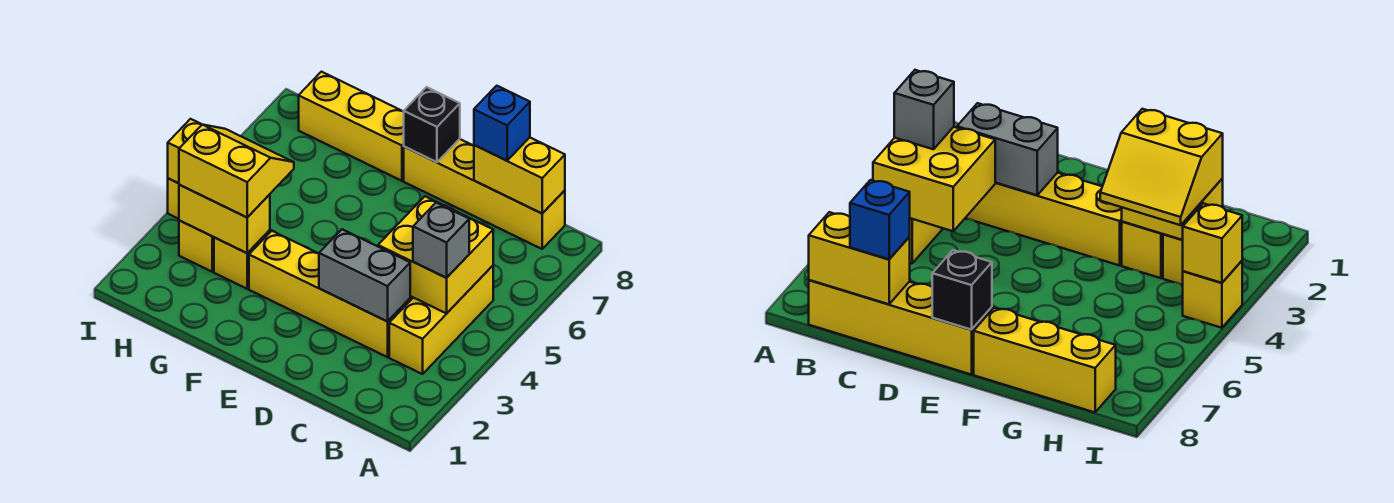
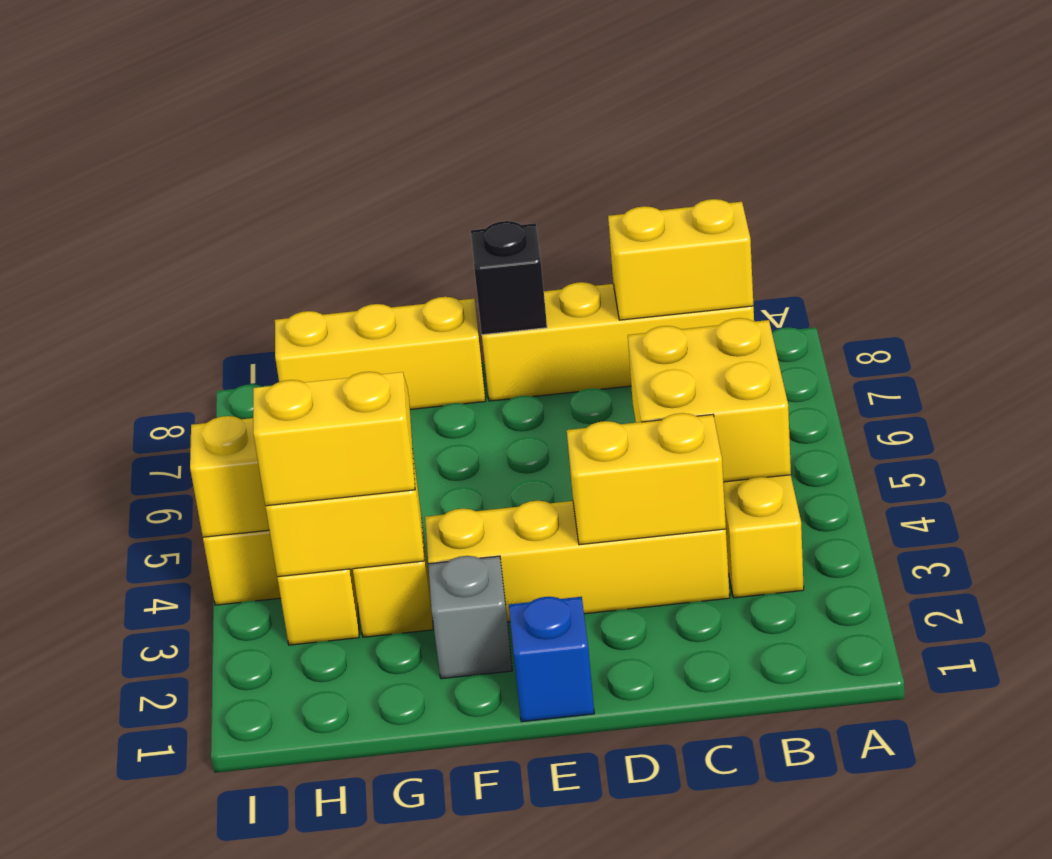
grey 1x1 brick [413,203,469,278] -> grey 1x1 brick moved to [428,556,512,679]
grey 1x2 brick [319,229,410,322] -> yellow 1x2 brick [567,413,726,545]
blue 1x1 brick [474,86,530,160] -> blue 1x1 brick moved to [509,597,594,722]

